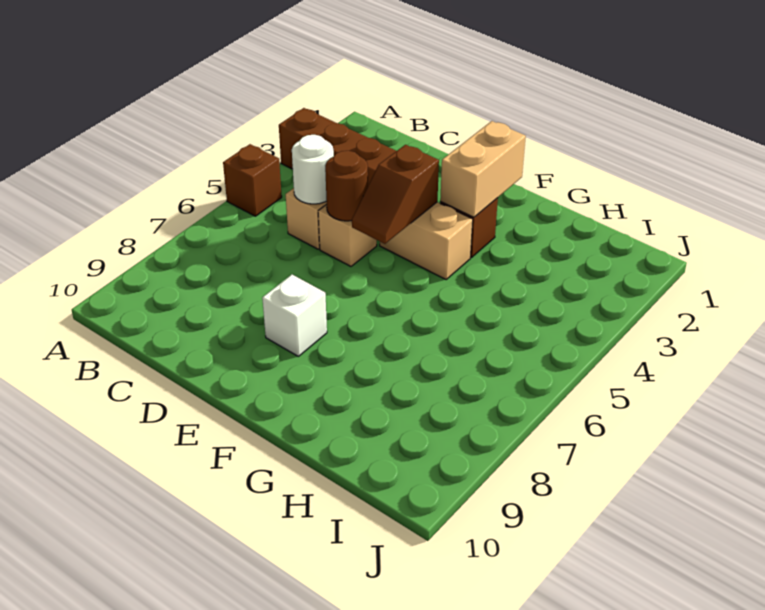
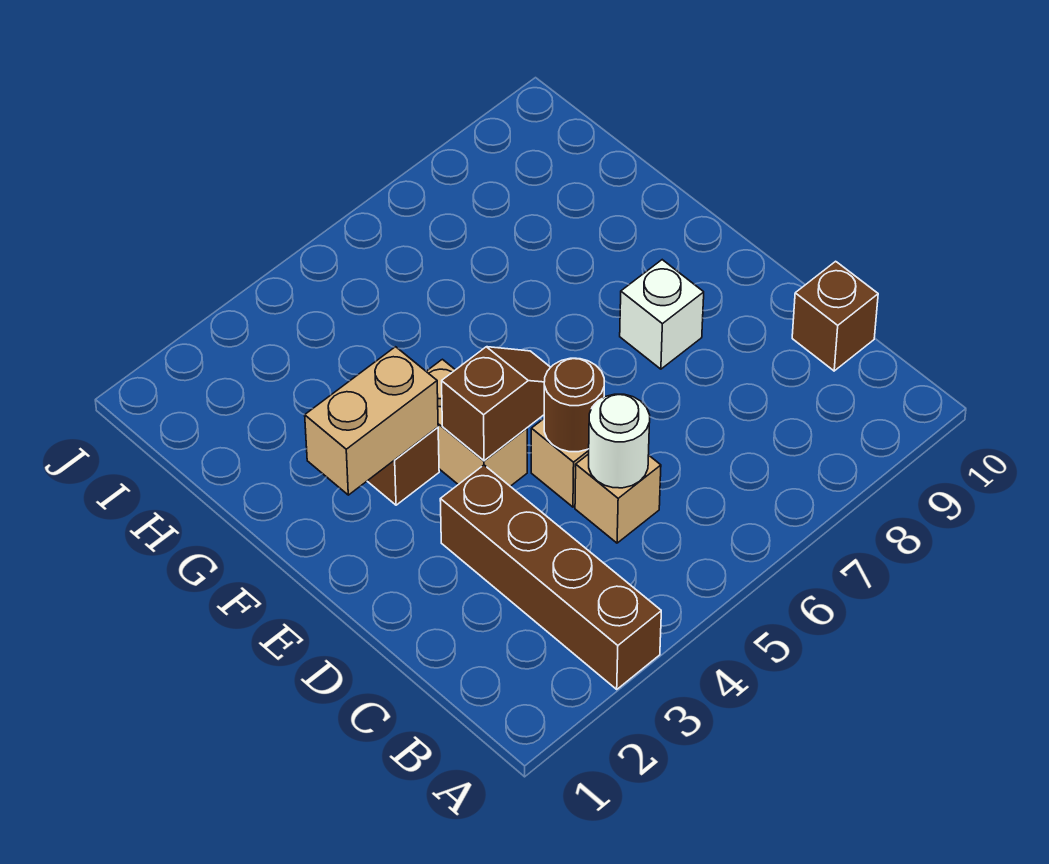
brown 1x1 brick [223,144,282,216] -> brown 1x1 brick moved to [792,261,878,371]

